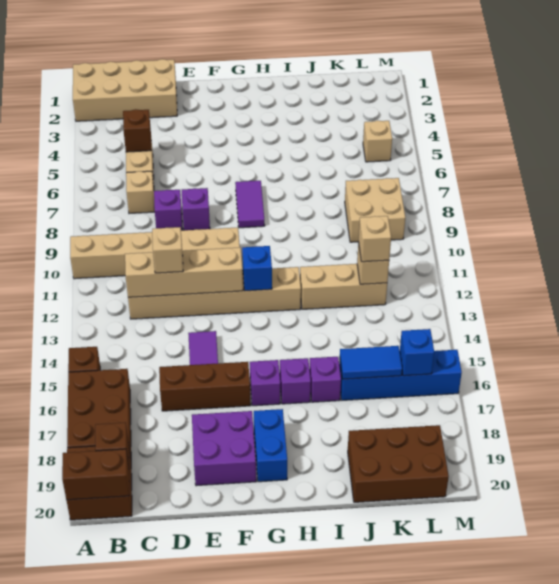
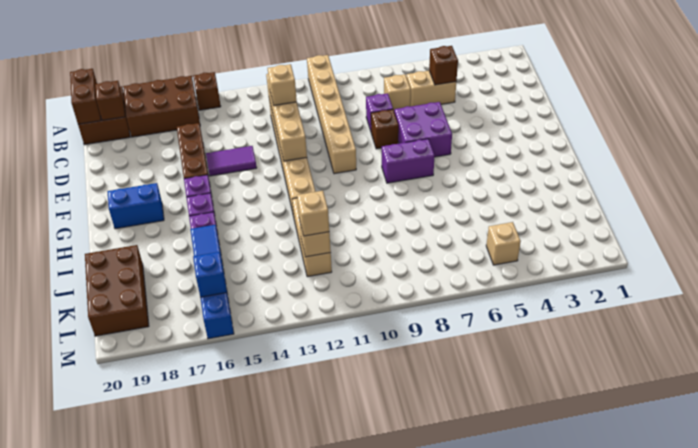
tan 2x4 brick [73,59,177,121] -> none
purple 1x1 brick [182,188,210,230] -> brown 1x1 brick [371,109,399,149]
purple 2x2 brick [192,411,256,486] -> purple 2x2 brick moved to [394,102,452,157]
purple 1x2 tile [235,181,265,228] -> purple 1x2 brick [382,139,435,183]
blue 1x1 brick [242,246,272,291] -> none
tan 2x2 brick [345,178,405,242] -> none

